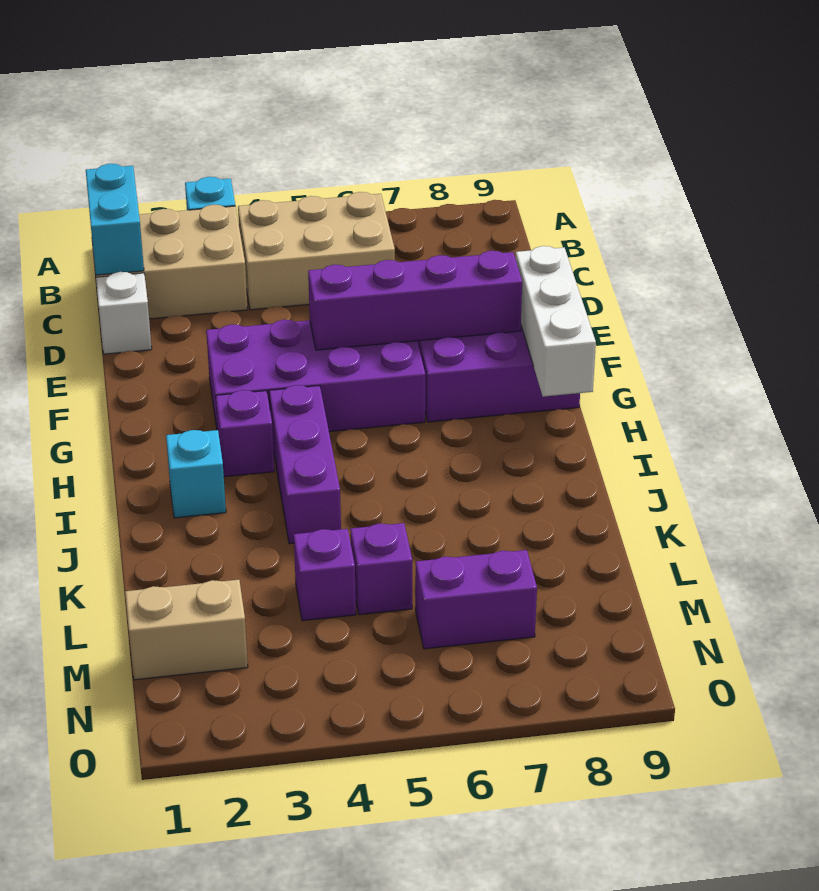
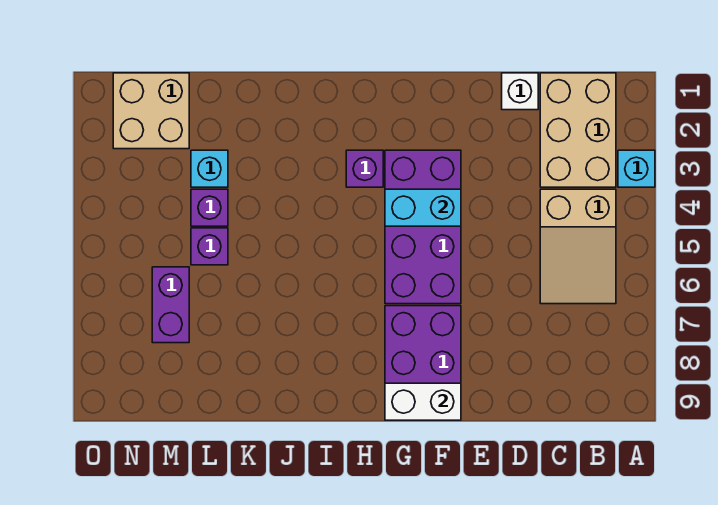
cyan 1x2 brick [86,164,144,275] -> cyan 1x2 brick moved to [385,189,461,226]
tan 2x3 brick [238,192,395,310] -> tan 2x3 slope [540,189,616,304]
purple 1x4 brick [308,251,522,350] -> none
white 1x3 brick [516,246,596,397] -> white 1x2 brick [385,383,461,420]
purple 1x3 brick [269,385,341,544] -> none
cyan 1x1 brick [166,430,226,518] -> cyan 1x1 brick moved to [191,150,228,187]
tan 1x2 brick [125,580,248,680] -> tan 2x2 brick [113,73,189,149]

